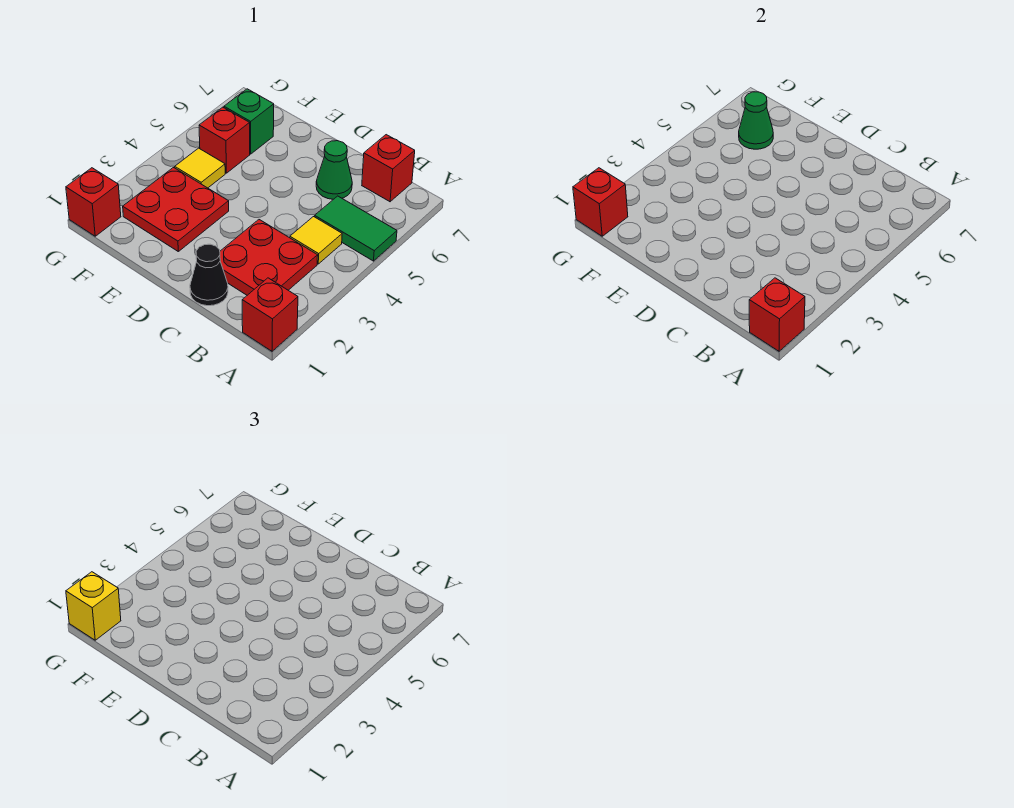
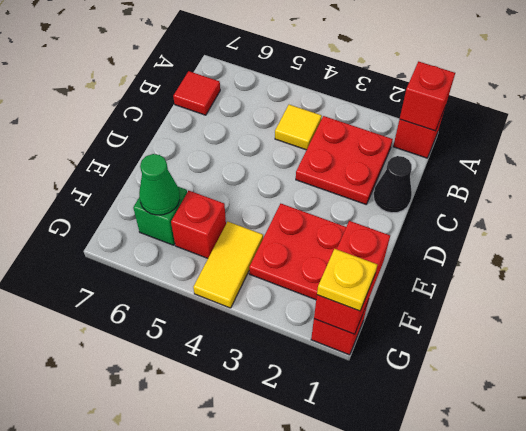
green 1x2 tile [315,196,397,261] -> none
red 1x1 brick [362,135,415,202] -> red 1x1 tile [173,71,220,115]
green 1x1 cone [316,141,352,199] -> none
yellow 1x1 tile [175,148,225,188] -> yellow 1x2 tile [193,222,263,308]
red 1x1 brick [573,168,628,236] -> red 1x2 brick [314,221,390,334]
yellow 1x1 brick [66,572,121,640] -> yellow 1x1 plate [317,249,377,311]

